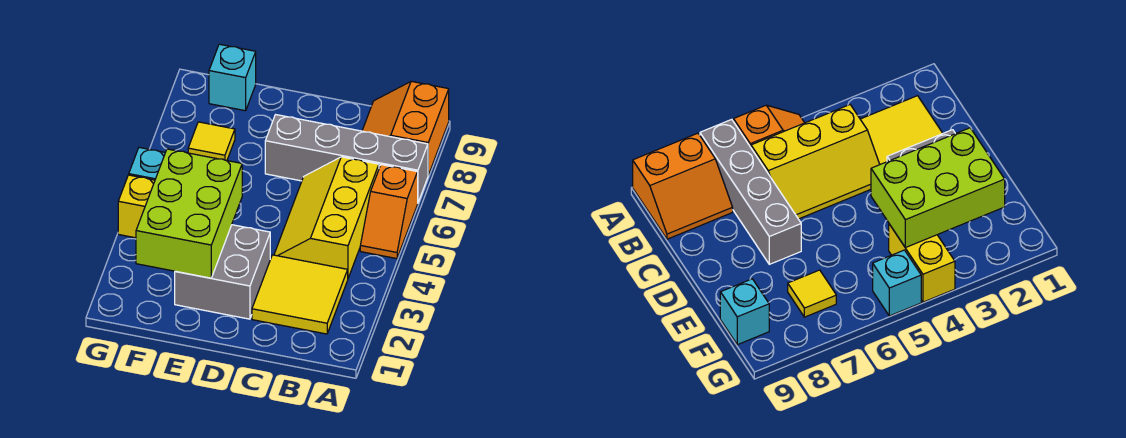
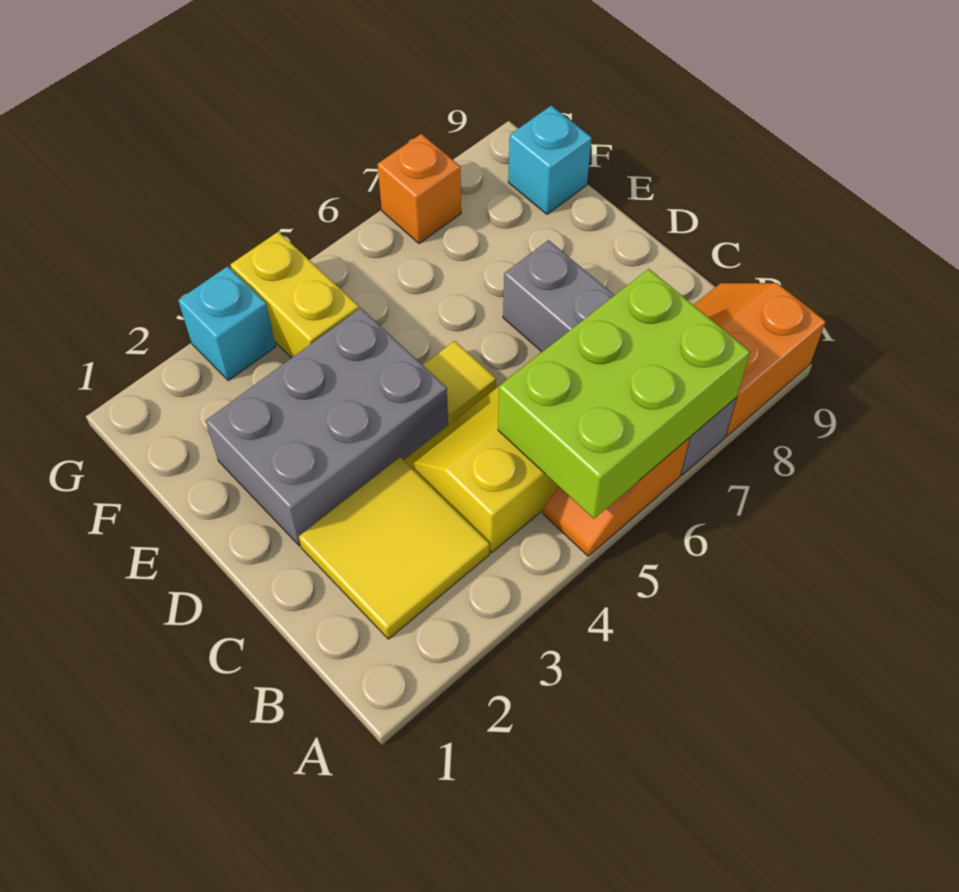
grey 2x2 brick [175,225,270,319] -> grey 2x3 brick [205,308,448,546]
lime 2x3 brick [136,149,242,278] -> lime 2x3 brick moved to [498,269,750,519]
yellow 1x1 tile [188,122,235,161] -> yellow 1x1 tile moved to [423,341,496,425]
cyan 1x1 brick [129,148,165,180] -> cyan 1x1 brick moved to [178,266,276,381]
none -> orange 1x1 brick [377,134,461,244]

